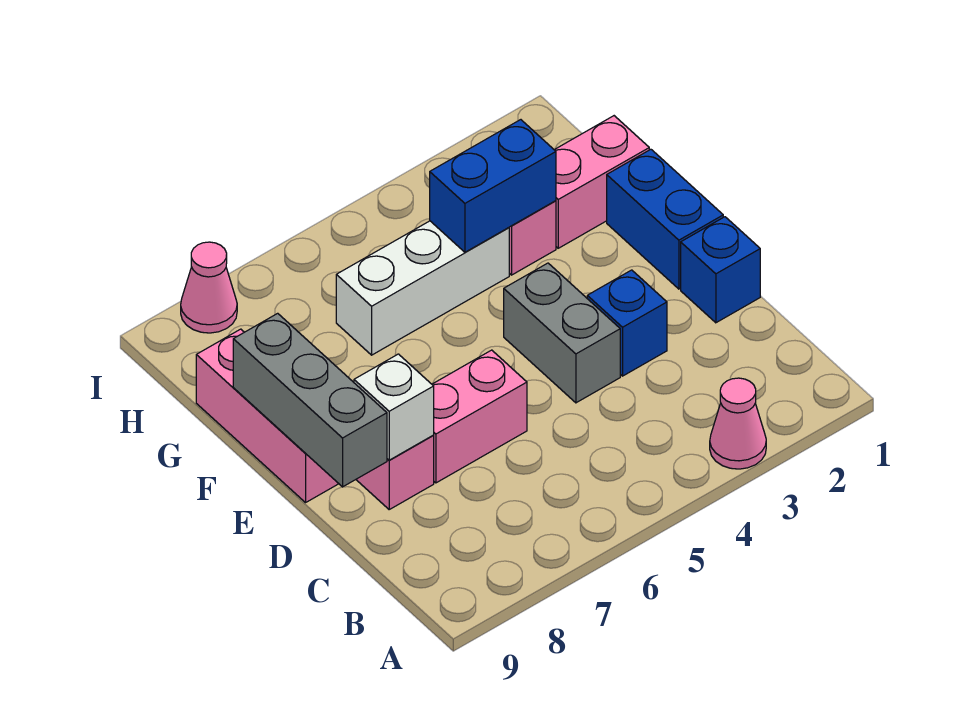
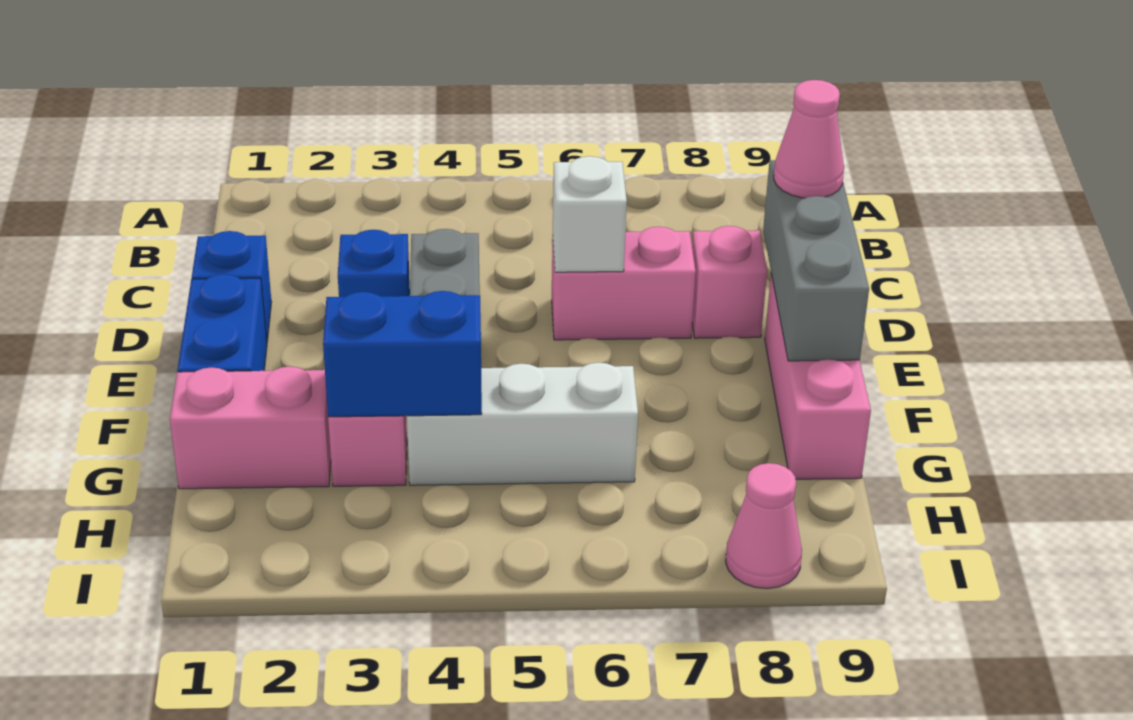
pink 1x1 cone [710,378,766,469] -> pink 1x1 cone moved to [774,80,844,198]
white 1x1 brick [354,354,434,460] -> white 1x1 brick moved to [553,156,627,272]

